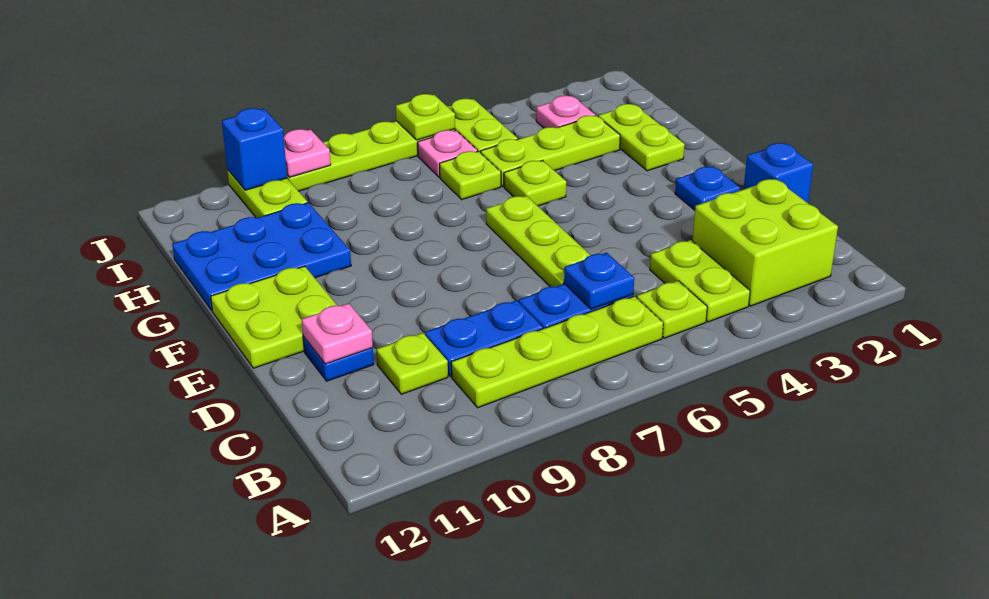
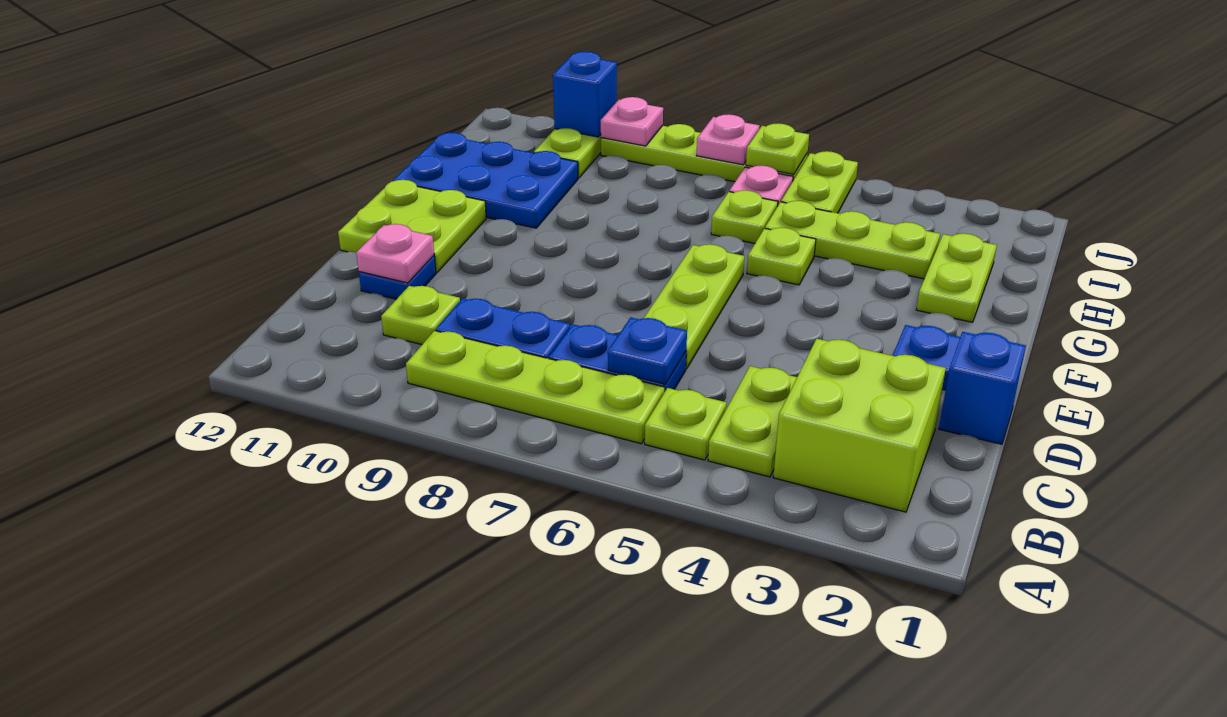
pink 1x1 plate [536,96,595,128] -> pink 1x1 plate moved to [697,114,760,165]

